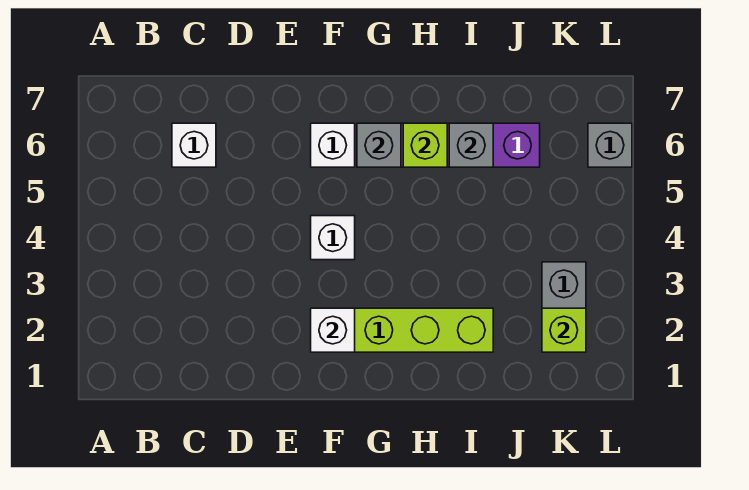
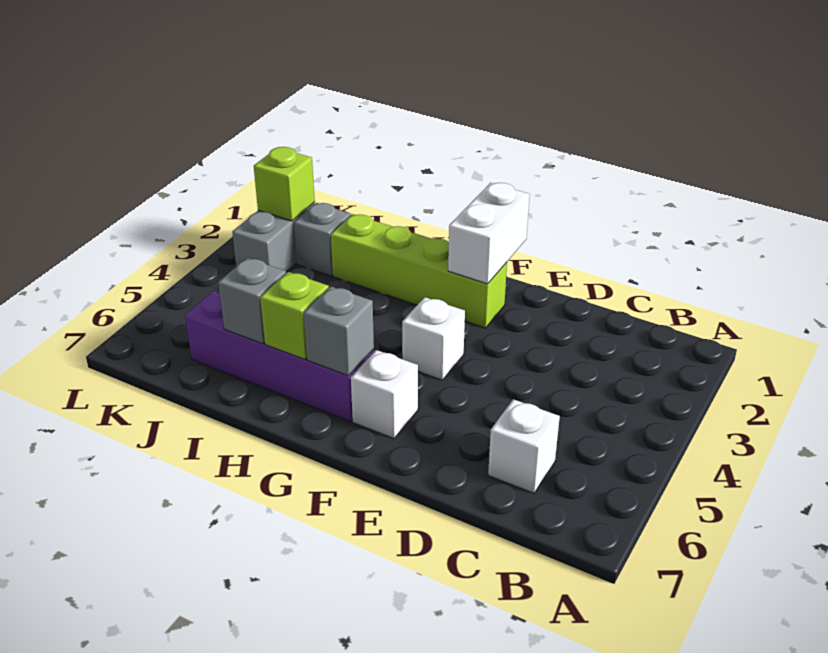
white 1x1 brick [311,308,355,352] -> white 1x2 brick [448,183,530,284]
grey 1x1 brick [588,123,632,167] -> grey 1x1 brick moved to [294,203,351,276]

